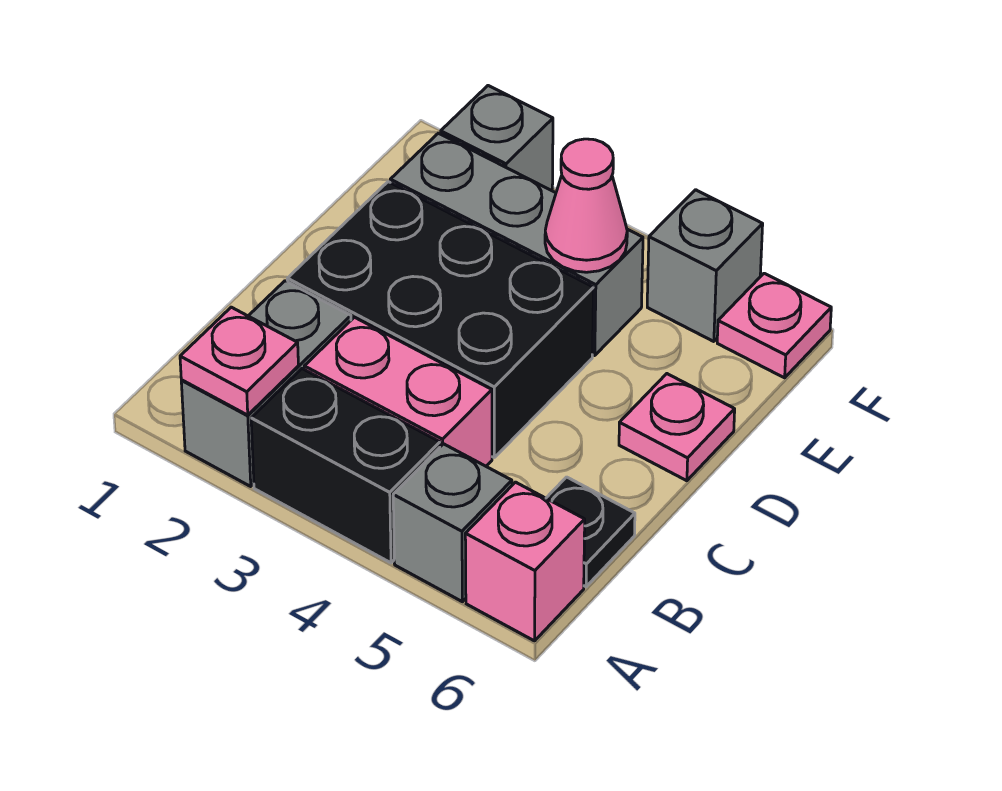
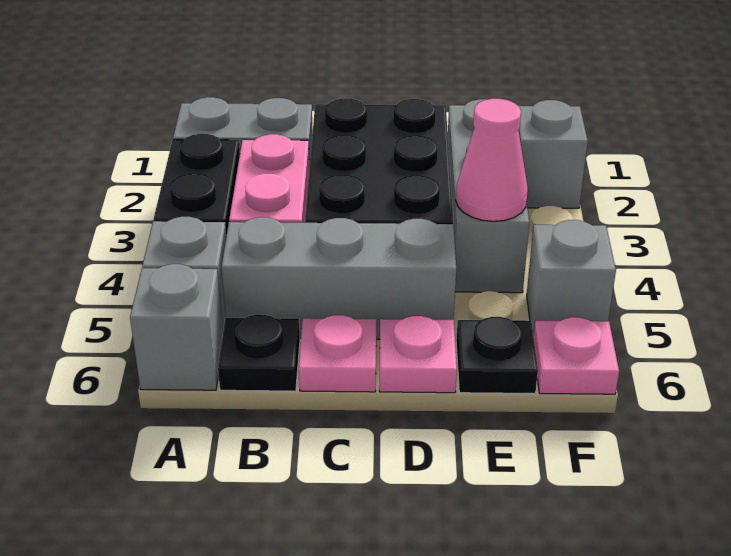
pink 1x1 plate [180,307,298,415] -> pink 1x1 plate moved to [299,315,376,392]
pink 1x1 brick [465,482,585,641] -> grey 1x1 brick [130,264,223,390]
none -> grey 1x3 brick [222,217,456,339]
none -> black 1x1 plate [456,317,538,393]

